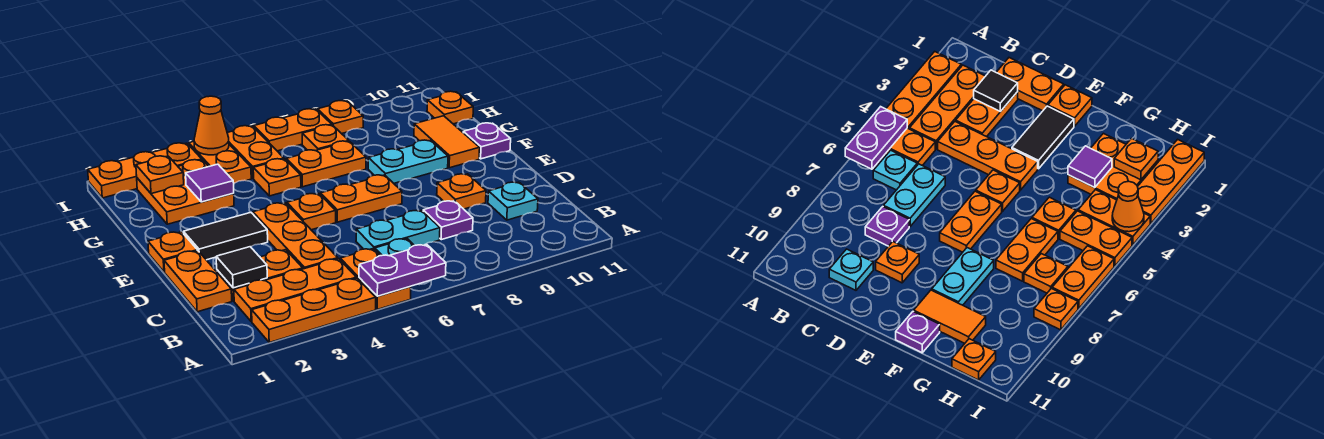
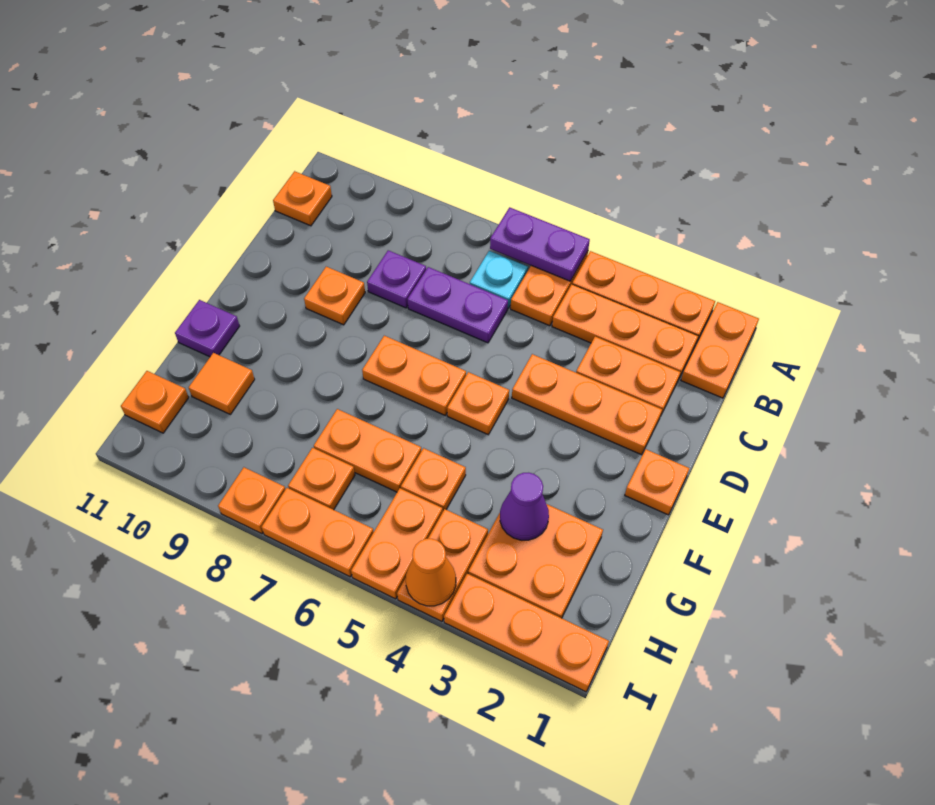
orange 1x2 plate [164,251,232,312] -> orange 1x2 plate moved to [681,302,759,398]
black 1x1 tile [216,247,267,288] -> none
orange 1x3 plate [253,203,338,269] -> orange 1x3 plate turned to [512,354,662,455]
cyan 1x2 plate [356,210,440,250] -> purple 1x2 plate [408,267,508,343]
cyan 1x1 plate [488,182,538,220] -> none
black 1x2 tile [183,213,268,260] -> none
cyan 1x2 plate [368,140,448,183] -> none
orange 1x2 tile [414,116,480,168] -> orange 1x1 tile [189,353,255,414]
purple 1x1 tile [186,164,234,202] -> purple 1x1 cone [500,473,549,540]
orange 1x1 plate [136,156,184,194] -> orange 1x1 plate moved to [273,171,332,226]

